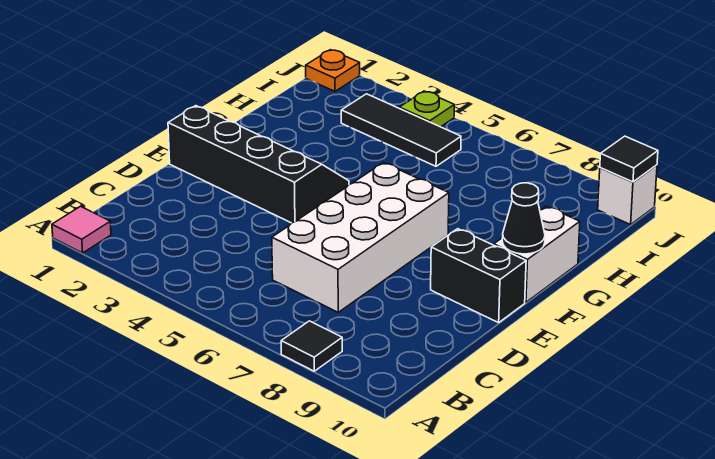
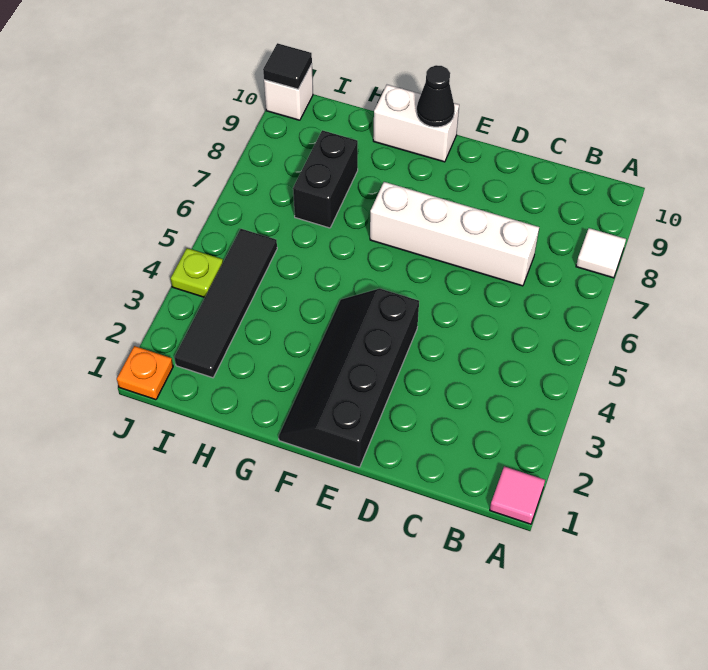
black 1x1 tile [281,321,342,371] -> white 1x1 tile [576,228,626,278]
white 2x4 brick [272,163,449,312] -> white 1x4 brick [370,182,539,286]
black 1x2 brick [431,229,526,323] -> black 1x2 brick moved to [293,130,358,228]
black 1x3 tile [341,94,461,166] -> black 1x4 tile [174,229,277,378]

